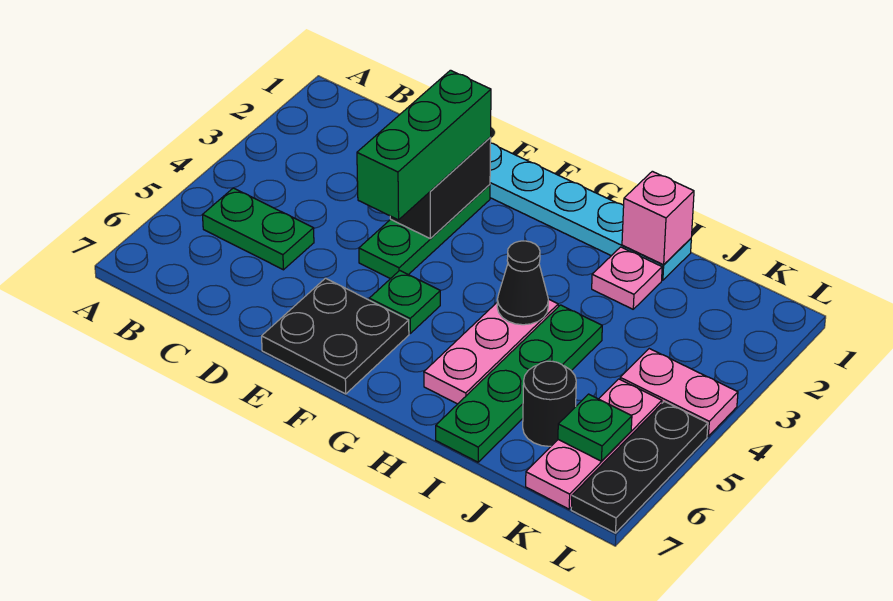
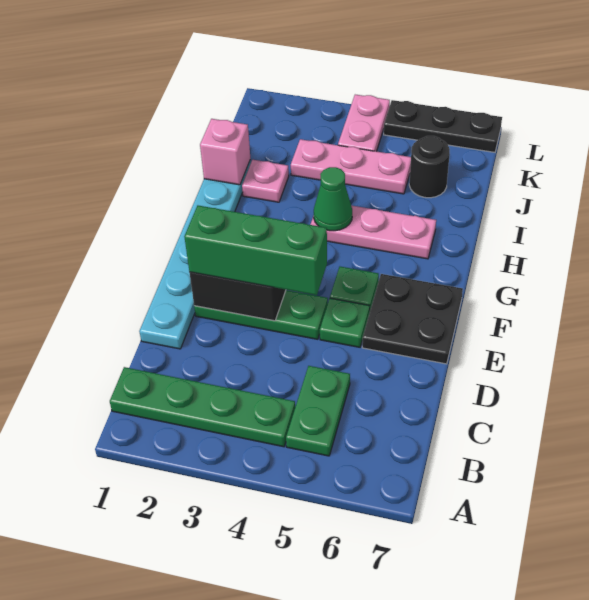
black 1x1 cone [497,241,548,325] -> green 1x1 cone [314,167,352,231]
green 1x4 plate [436,305,602,462] -> green 1x4 plate moved to [110,367,295,447]
pink 1x3 plate [526,379,662,509] -> pink 1x3 plate moved to [291,139,411,194]
green 1x1 plate [558,394,632,461] -> green 1x1 plate moved to [320,298,370,347]

